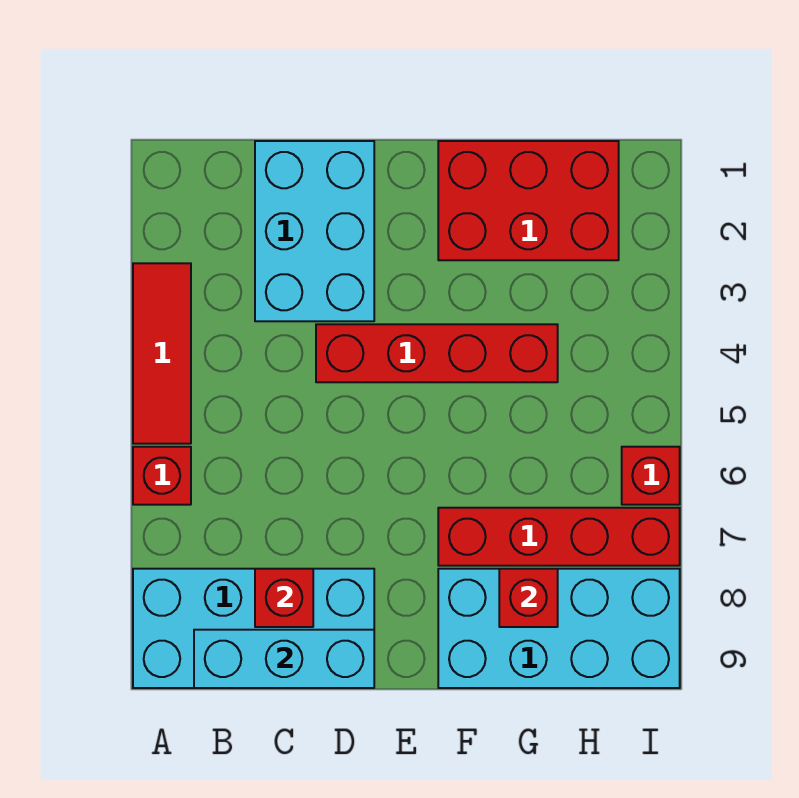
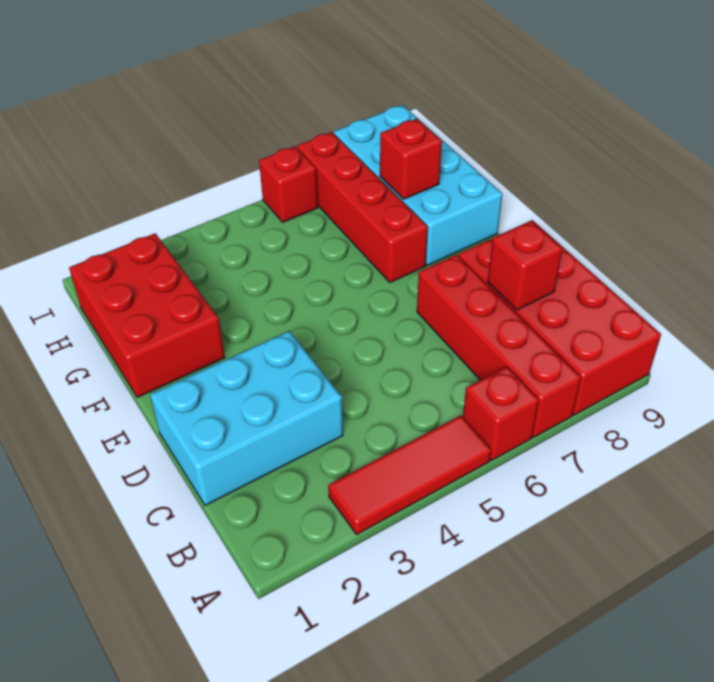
cyan 2x4 brick [133,569,374,688] -> red 2x4 brick [458,220,661,415]
cyan 1x3 brick [194,630,374,688] -> none
red 1x4 brick [316,324,558,382] -> red 1x4 brick moved to [417,255,581,437]

